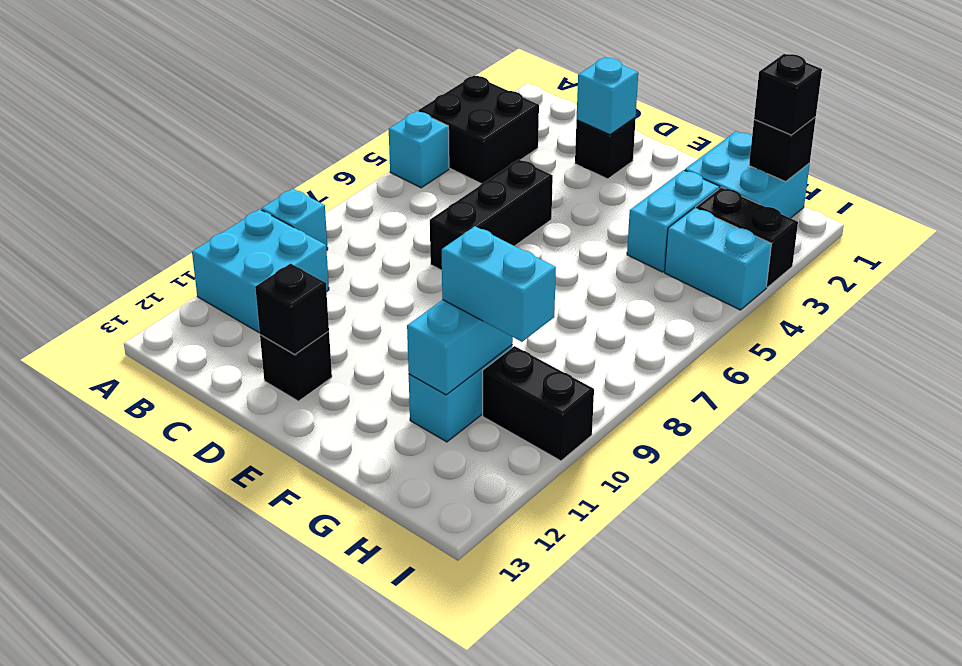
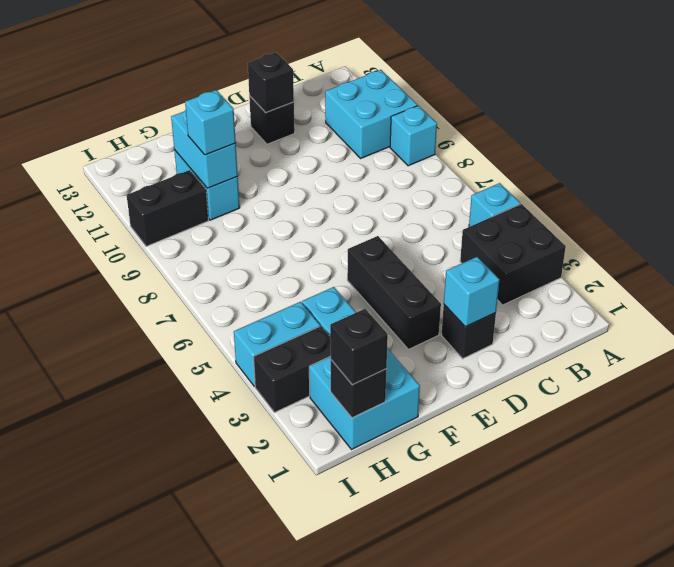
black 1x3 brick [430,159,553,270] -> black 1x3 brick moved to [347,236,441,349]
cyan 1x2 brick [442,226,556,342] -> cyan 1x1 brick [185,90,236,155]

